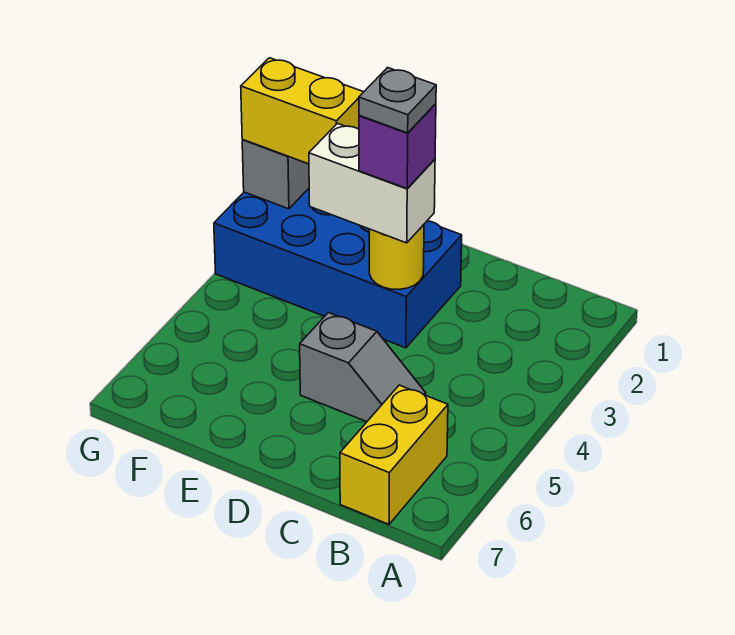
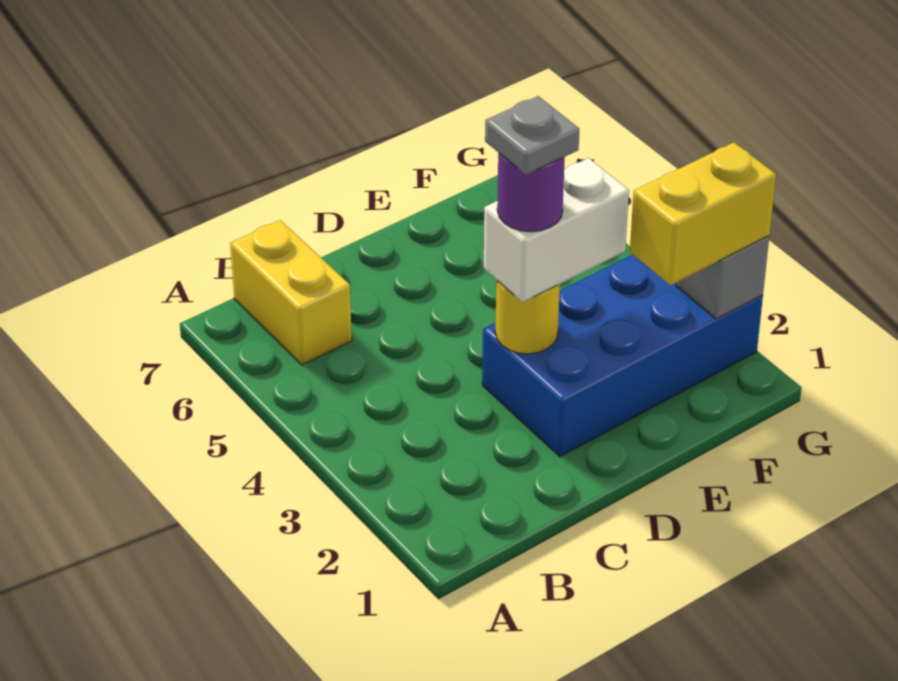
grey 1x2 slope [300,313,426,422] -> none
purple 1x1 brick [359,104,436,189] -> purple 1x1 round brick [497,153,565,232]

